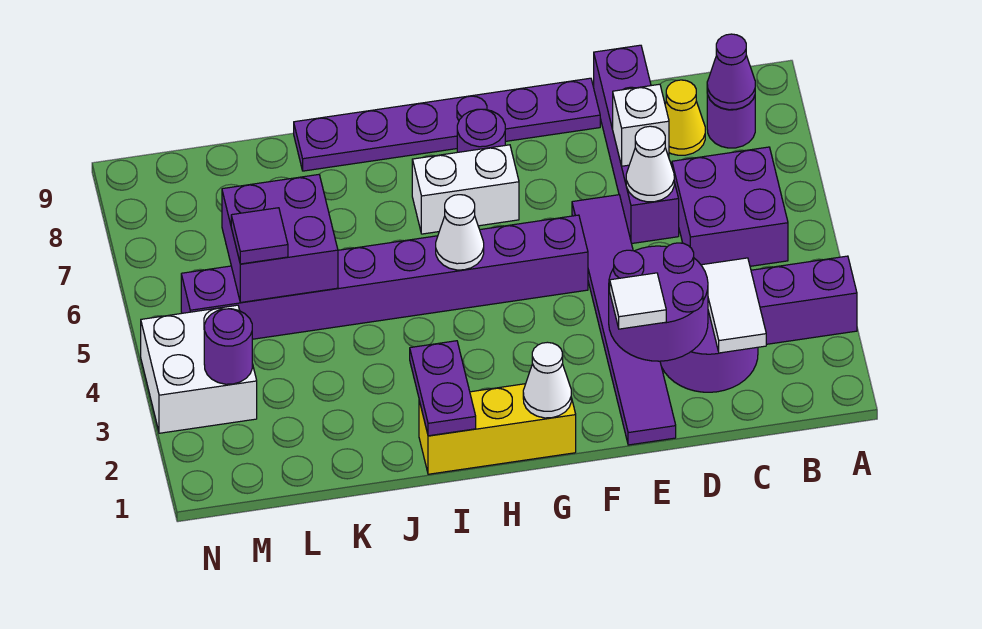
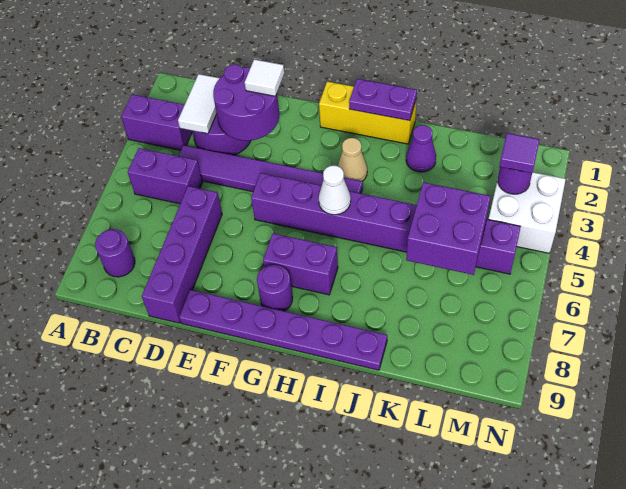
purple 2x2 brick [672,147,788,266] -> purple 1x2 brick [128,148,203,204]
purple 1x1 cone [707,34,755,110] -> purple 1x1 cone moved to [406,125,436,172]
yellow 1x1 cone [665,80,705,155] -> none
white 1x1 cone [626,126,674,202] -> none
white 1x1 brick [613,84,669,166] -> none
purple 1x6 tile [572,195,676,445] -> purple 1x6 tile turned to [179,145,363,193]
white 1x1 cone [523,342,571,418] -> none
white 1x2 brick [412,145,519,234] -> purple 1x2 brick [263,233,338,295]
none -> tan 1x1 cone [338,138,367,181]
purple 1x2 plate [410,341,476,436] -> purple 1x2 plate turned to [349,79,417,121]
purple 1x1 tile [231,208,288,264] -> purple 1x1 tile moved to [499,133,540,173]

